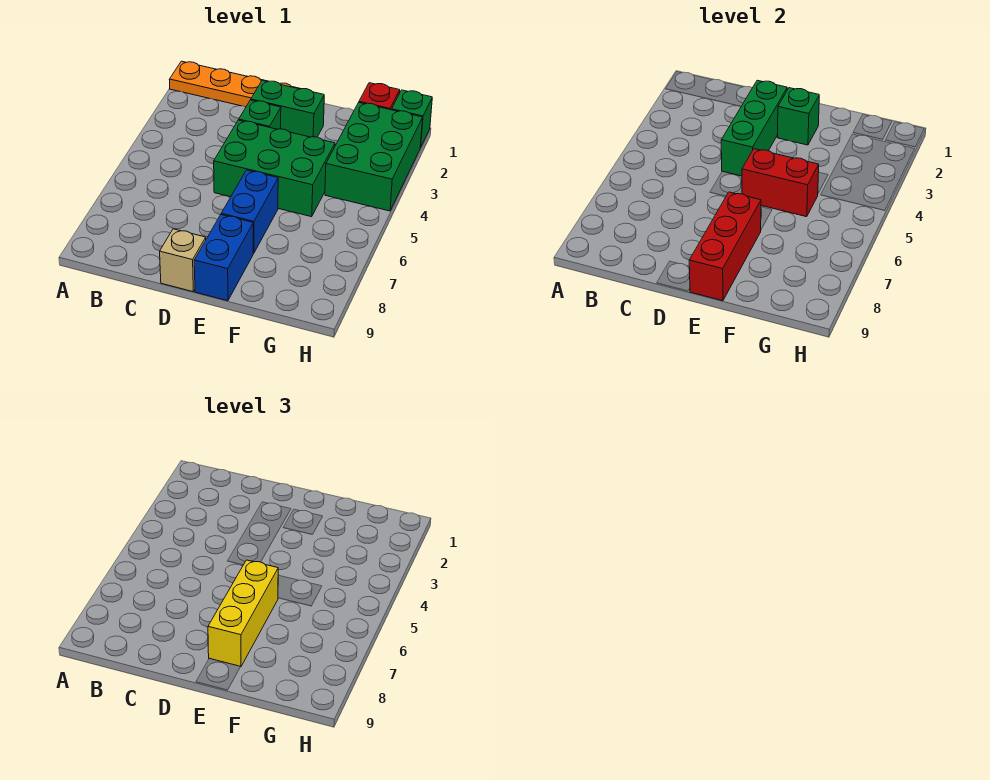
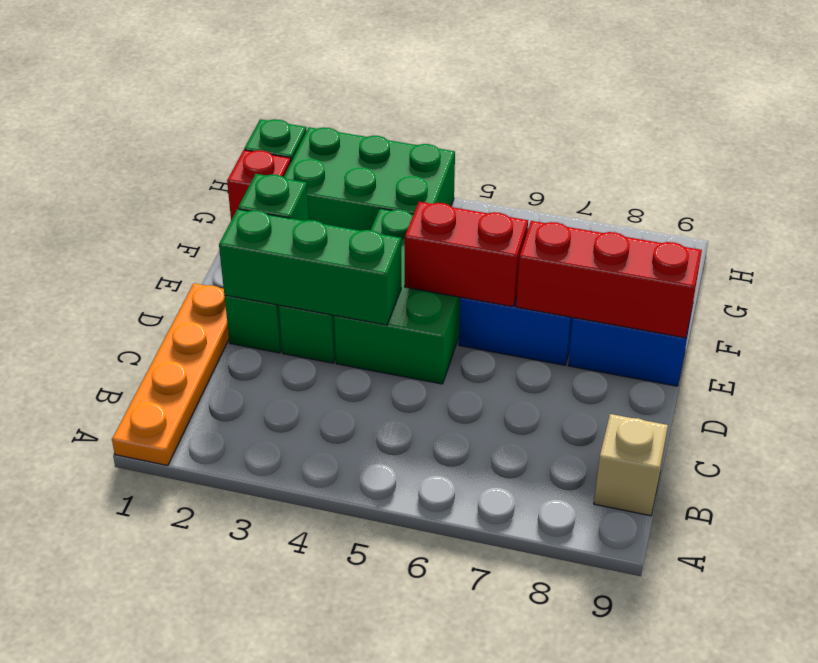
tan 1x1 brick [160,229,206,292] -> tan 1x1 brick moved to [594,414,668,516]
red 1x2 brick [742,149,819,217] -> red 1x2 brick turned to [405,202,528,307]
yellow 1x3 brick [208,560,278,667] -> none

